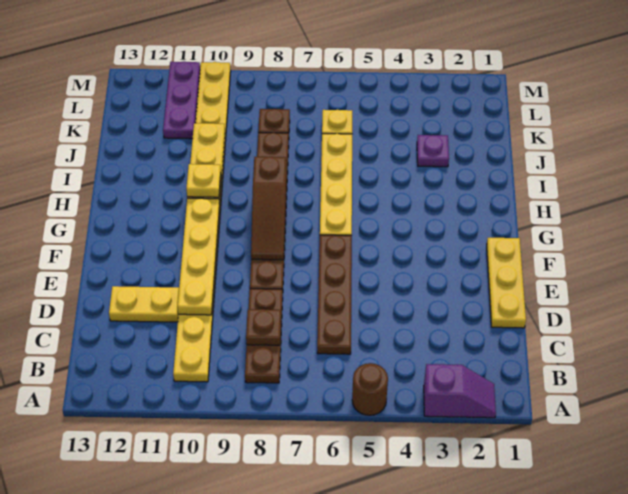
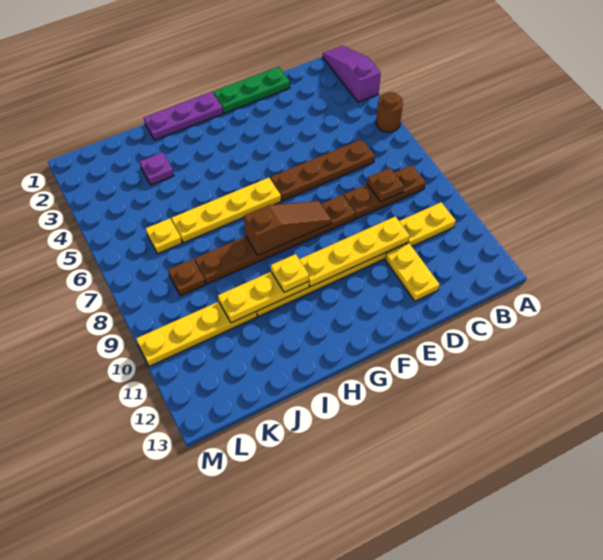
purple 1x2 slope [424,364,496,418] -> purple 1x3 slope [323,46,381,102]
yellow 1x3 plate [487,238,526,328] -> green 1x3 plate [213,67,290,113]
purple 1x3 plate [163,61,200,139] -> purple 1x3 plate moved to [144,92,223,140]

